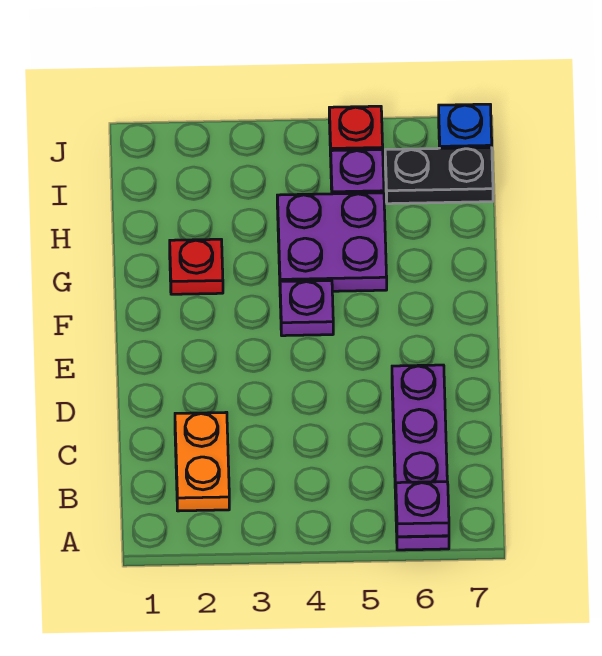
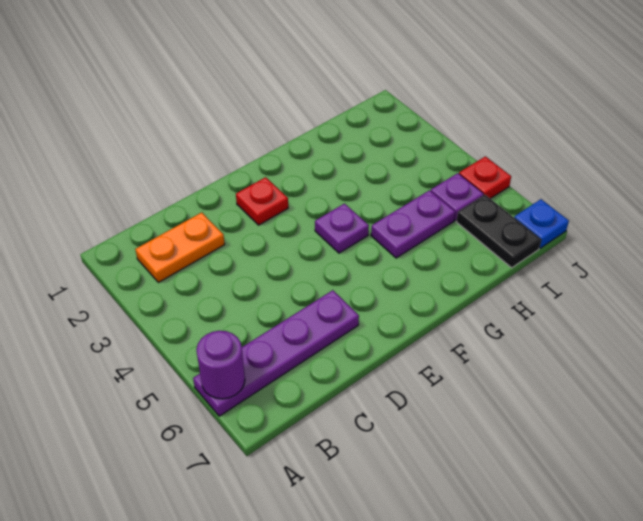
purple 1x1 plate [396,482,449,537] -> purple 1x1 round brick [196,331,245,399]
red 1x1 plate [170,239,223,294] -> red 1x1 plate moved to [236,177,288,225]
purple 2x2 plate [277,193,387,291] -> purple 1x2 plate [371,190,455,258]

